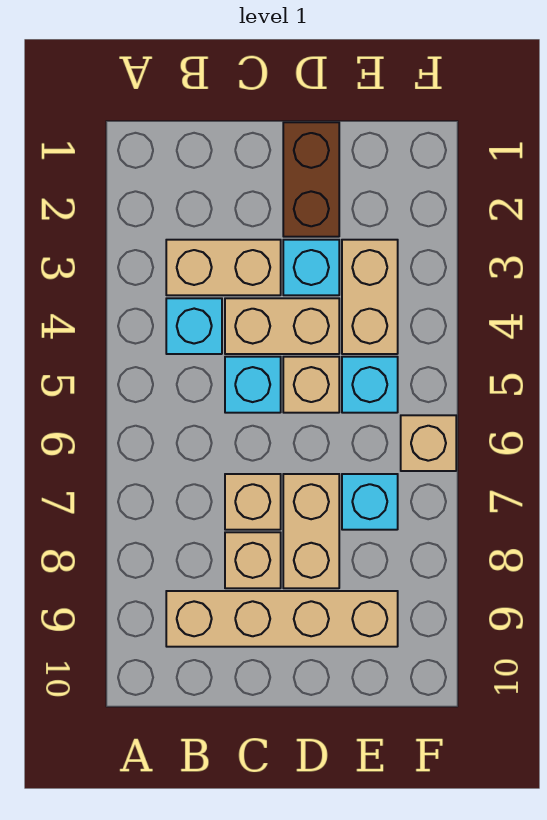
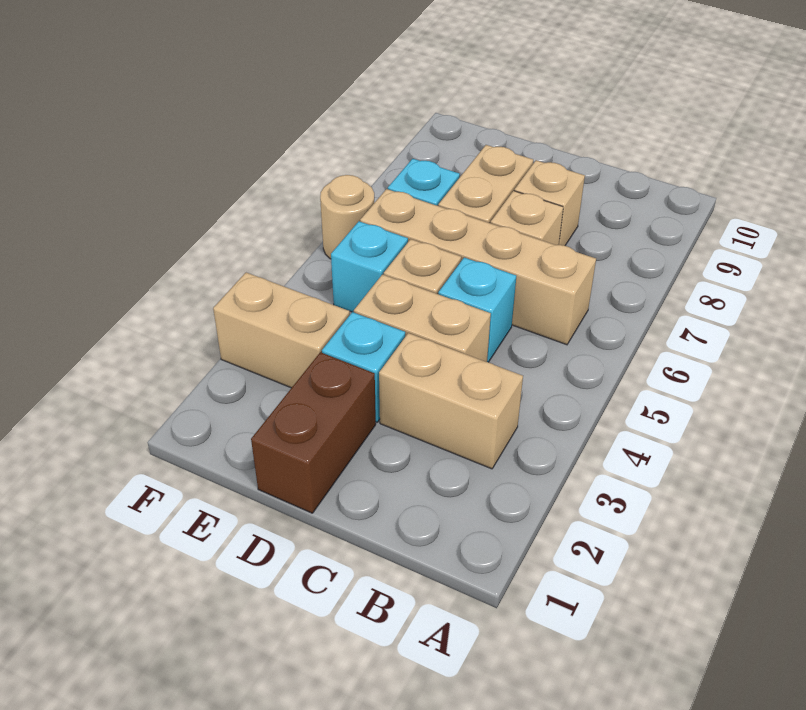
cyan 1x1 brick [166,298,222,354] -> none
tan 1x4 brick [166,591,398,647] -> tan 1x4 brick moved to [360,189,596,345]
tan 1x2 brick [342,240,398,354] -> tan 1x2 brick turned to [213,273,350,388]
tan 1x1 brick [401,415,456,471] -> tan 1x1 round brick [320,175,374,259]

